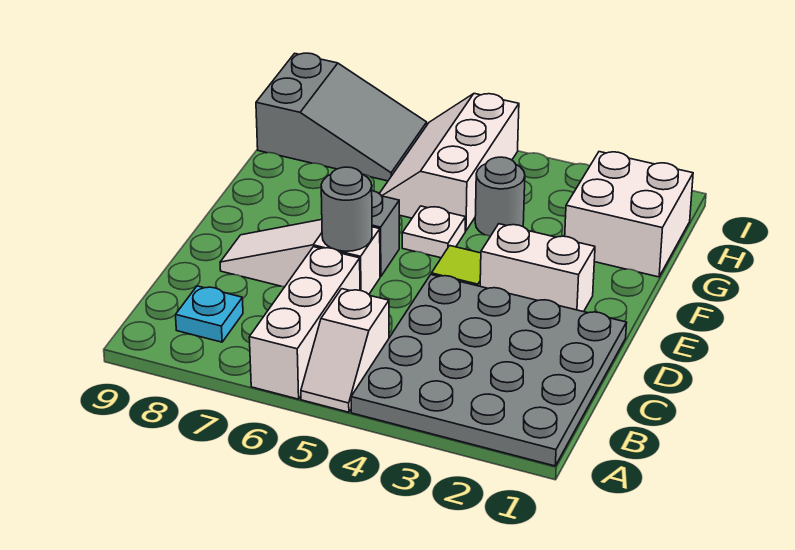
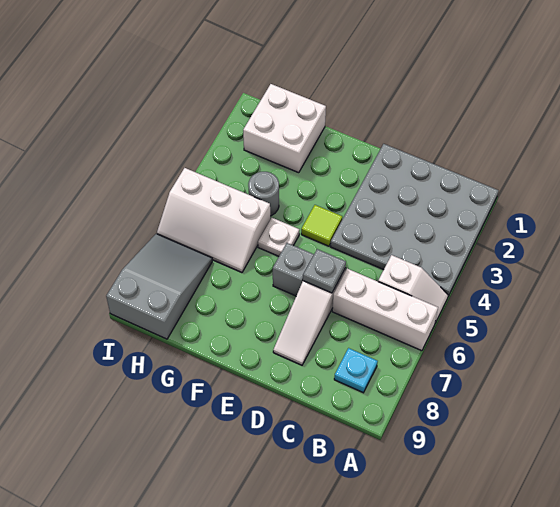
grey 1x1 round brick [321,167,372,251] -> grey 1x1 plate [303,249,346,293]
white 1x2 brick [480,224,595,312] -> none

